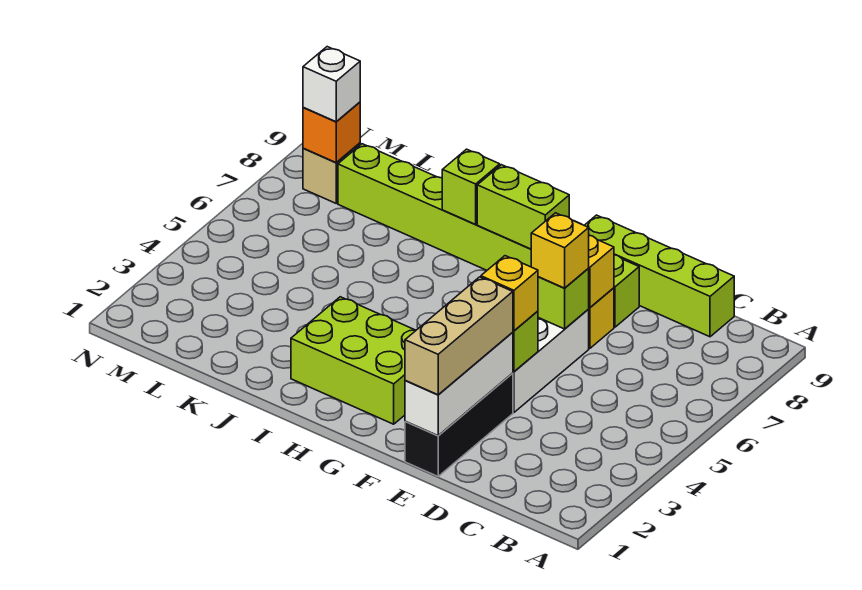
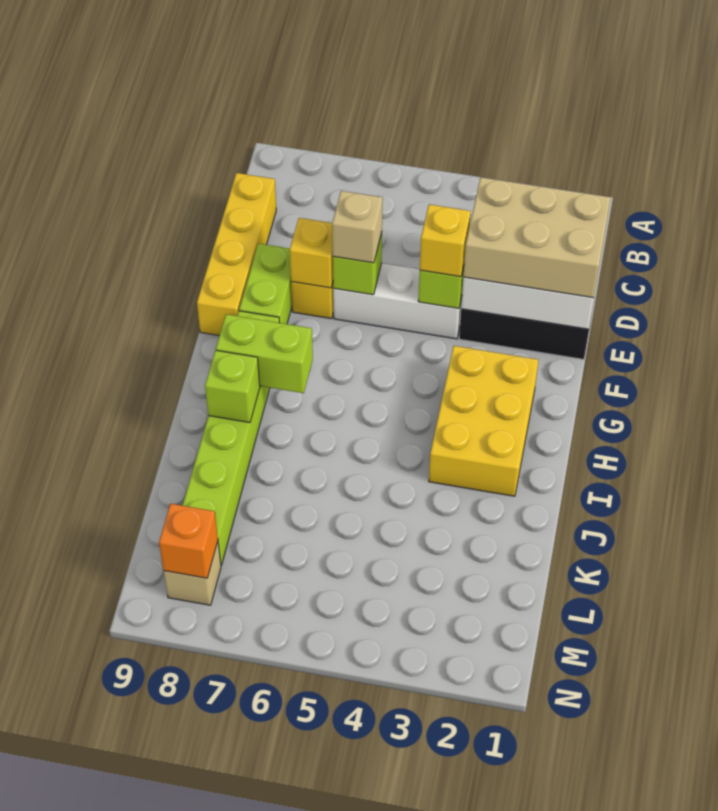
lime 1x4 brick [584,215,734,337] -> yellow 1x4 brick [197,173,276,336]
tan 1x3 brick [405,277,513,395] -> tan 2x3 brick [464,177,611,298]
yellow 1x1 brick [531,213,589,288] -> tan 1x1 brick [332,191,383,263]
lime 2x3 brick [291,297,416,424] -> yellow 2x3 brick [429,346,538,496]
lime 1x2 brick [477,165,569,249] -> lime 1x2 brick turned to [216,314,313,393]
white 1x1 brick [303,47,360,122] -> none

